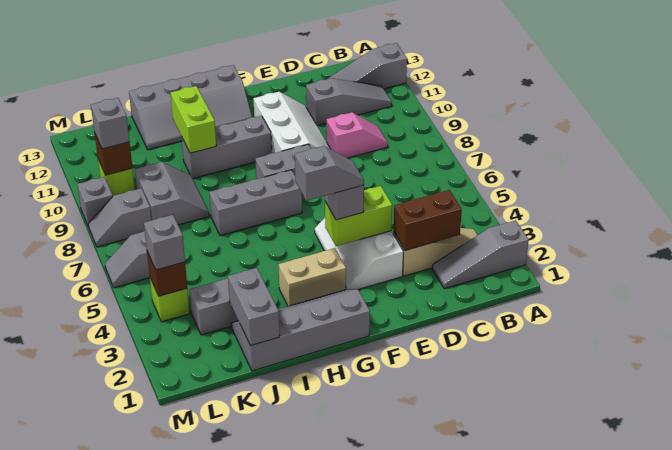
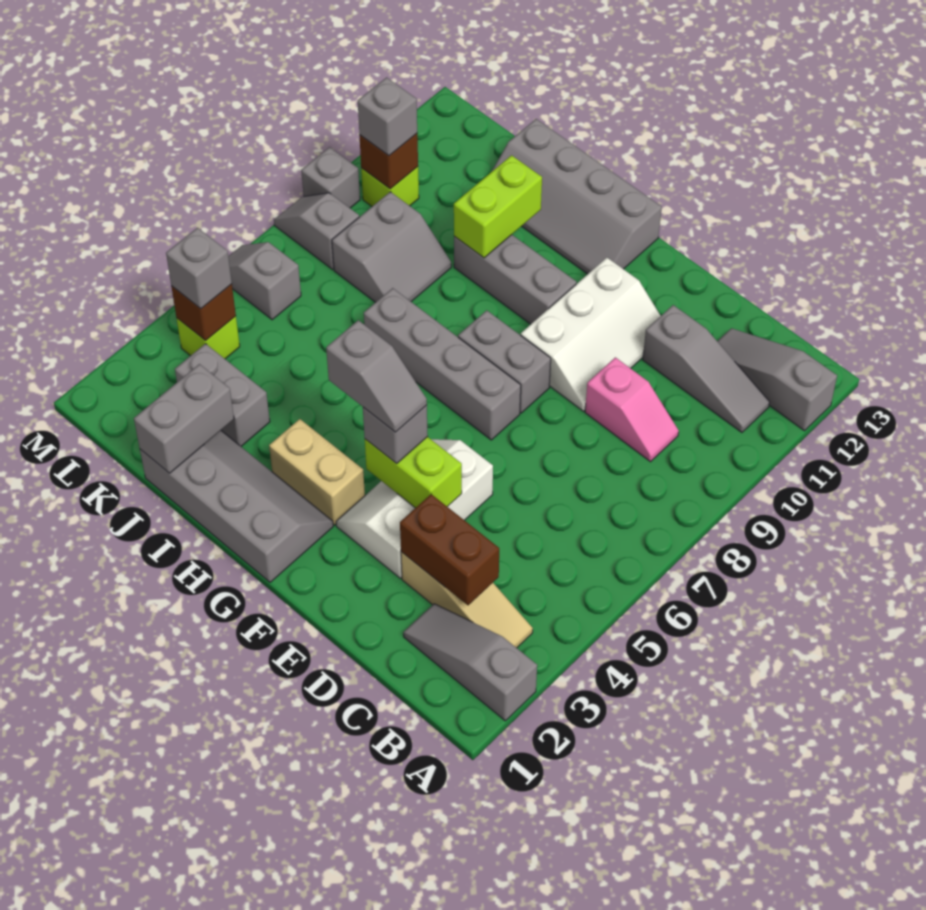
grey 1x3 brick [209,170,302,236] -> grey 1x4 brick [364,288,521,440]

